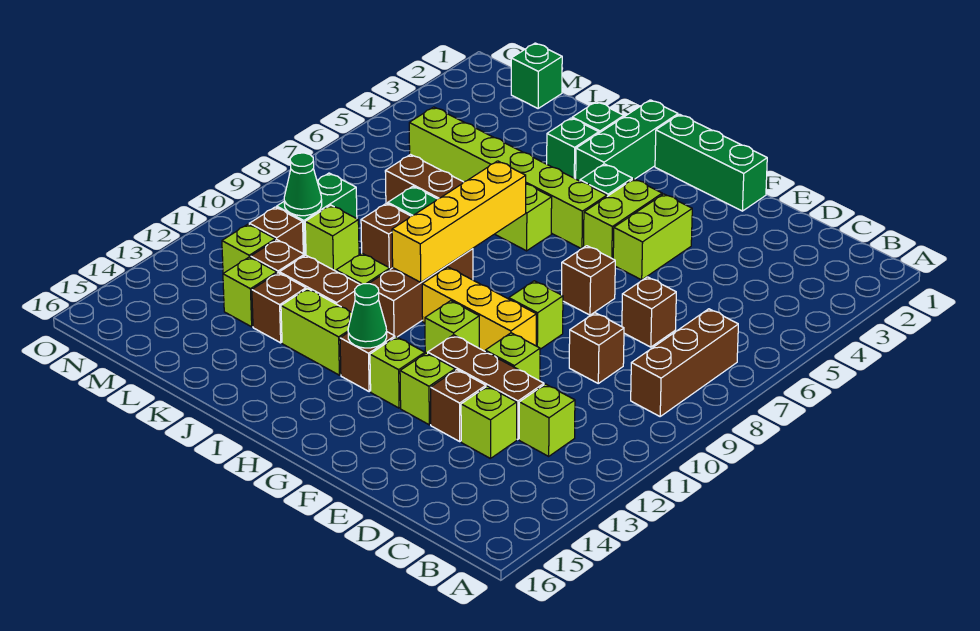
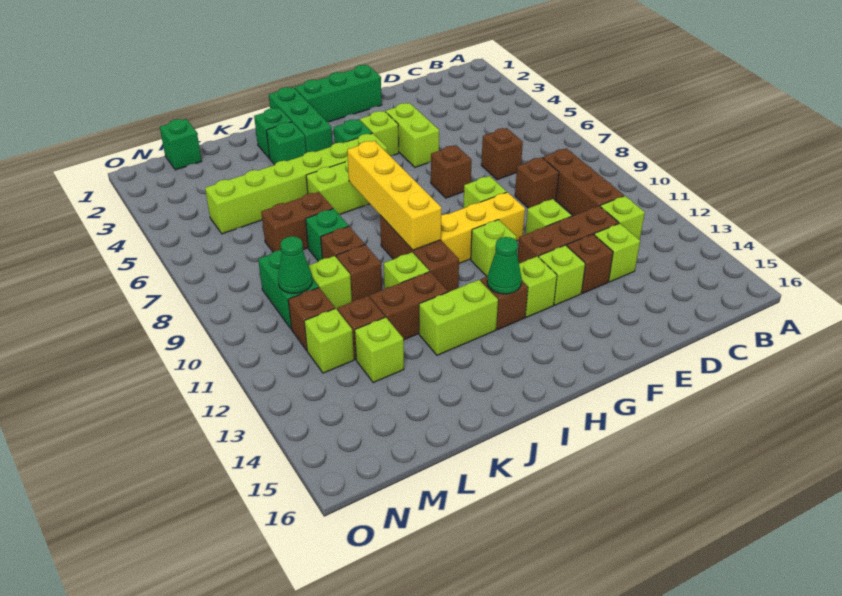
brown 1x3 brick [631,309,738,416] -> brown 1x3 brick moved to [543,148,624,216]
lime 1x2 brick [583,179,662,259] -> lime 1x1 brick [360,111,399,156]
brown 1x1 brick [252,273,306,343] -> brown 1x1 brick moved to [336,245,382,302]

